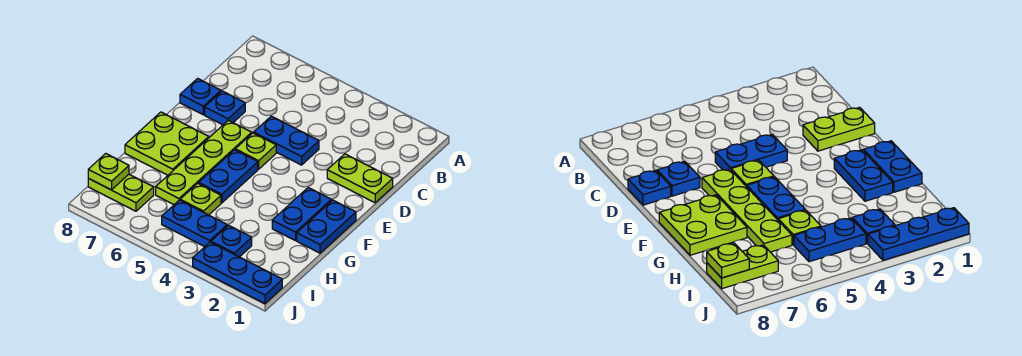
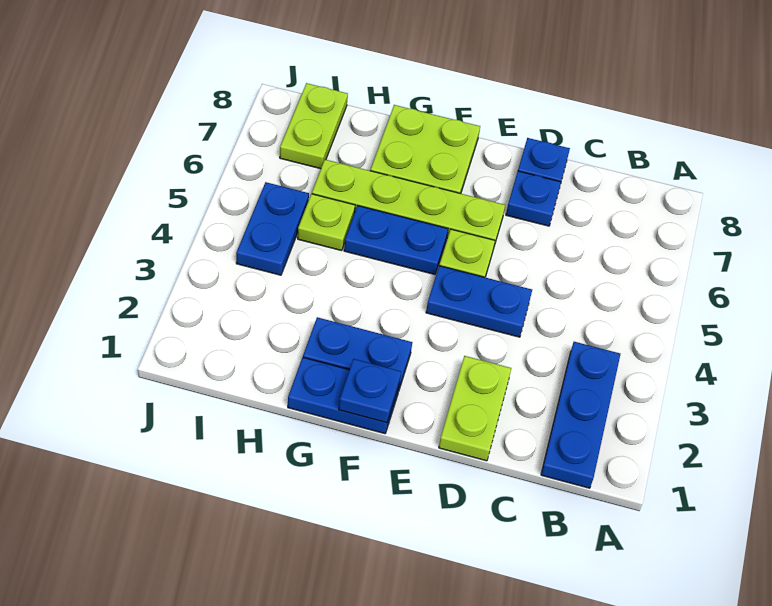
blue 1x2 plate [254,116,319,165] -> blue 1x2 plate turned to [426,266,532,337]
blue 1x1 plate [211,225,252,257] -> blue 1x1 plate moved to [339,359,401,423]
lime 1x1 plate [88,154,129,190] -> none
blue 1x3 plate [193,242,282,304] -> blue 1x3 plate moved to [541,342,620,488]

